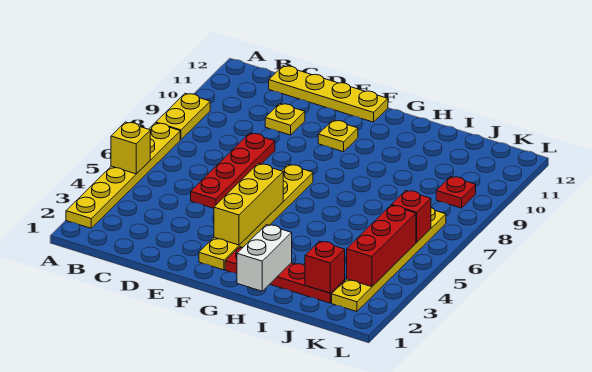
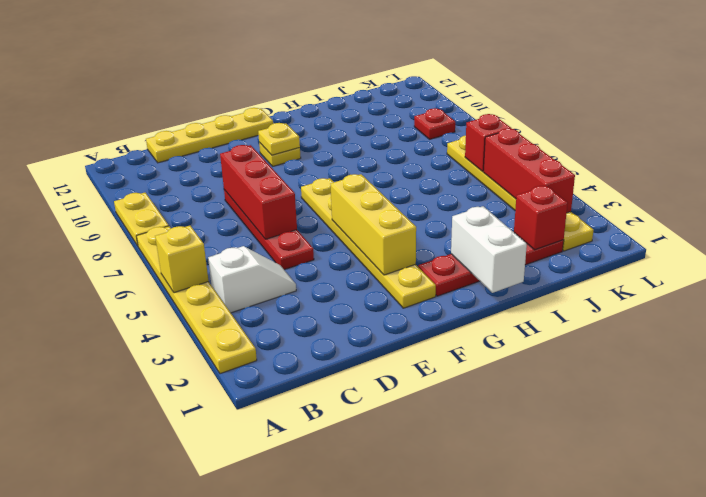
none -> white 1x2 slope [208,246,296,313]
none -> red 1x3 brick [220,145,297,239]
yellow 1x1 plate [265,104,305,135] -> yellow 1x1 plate moved to [258,123,300,155]

